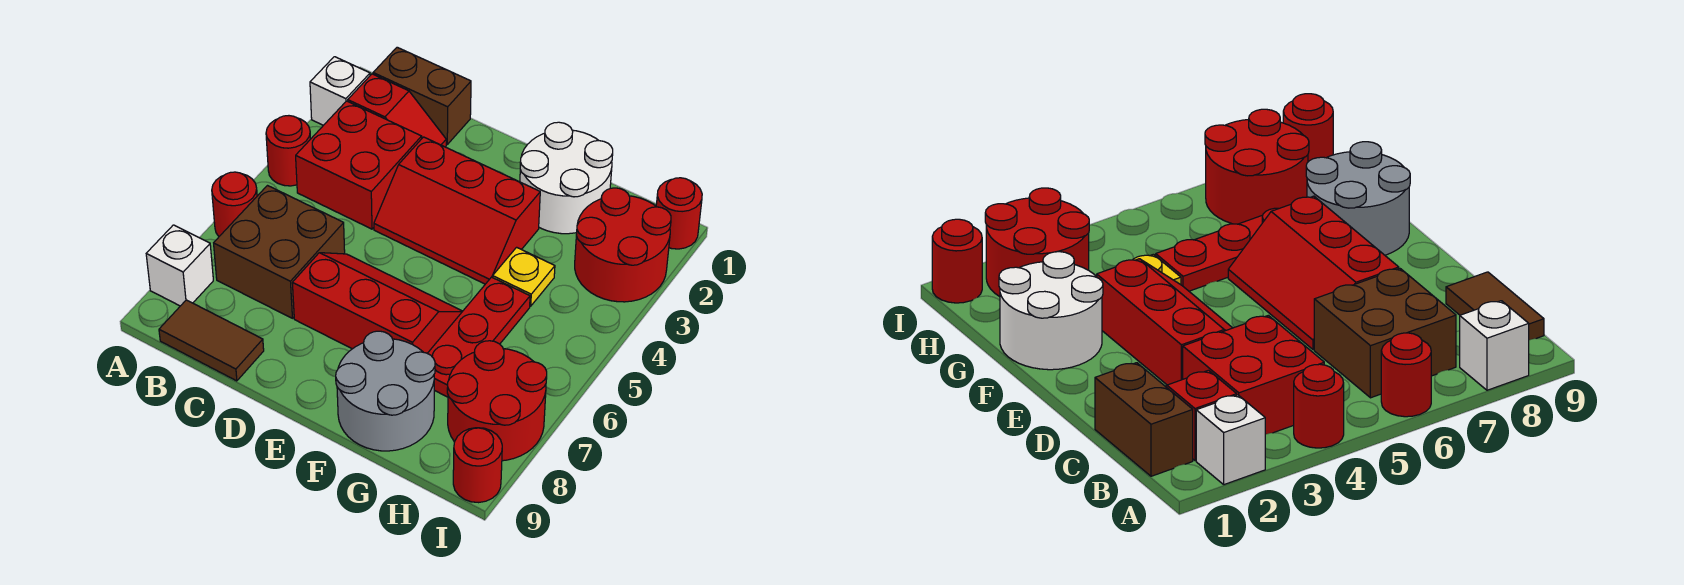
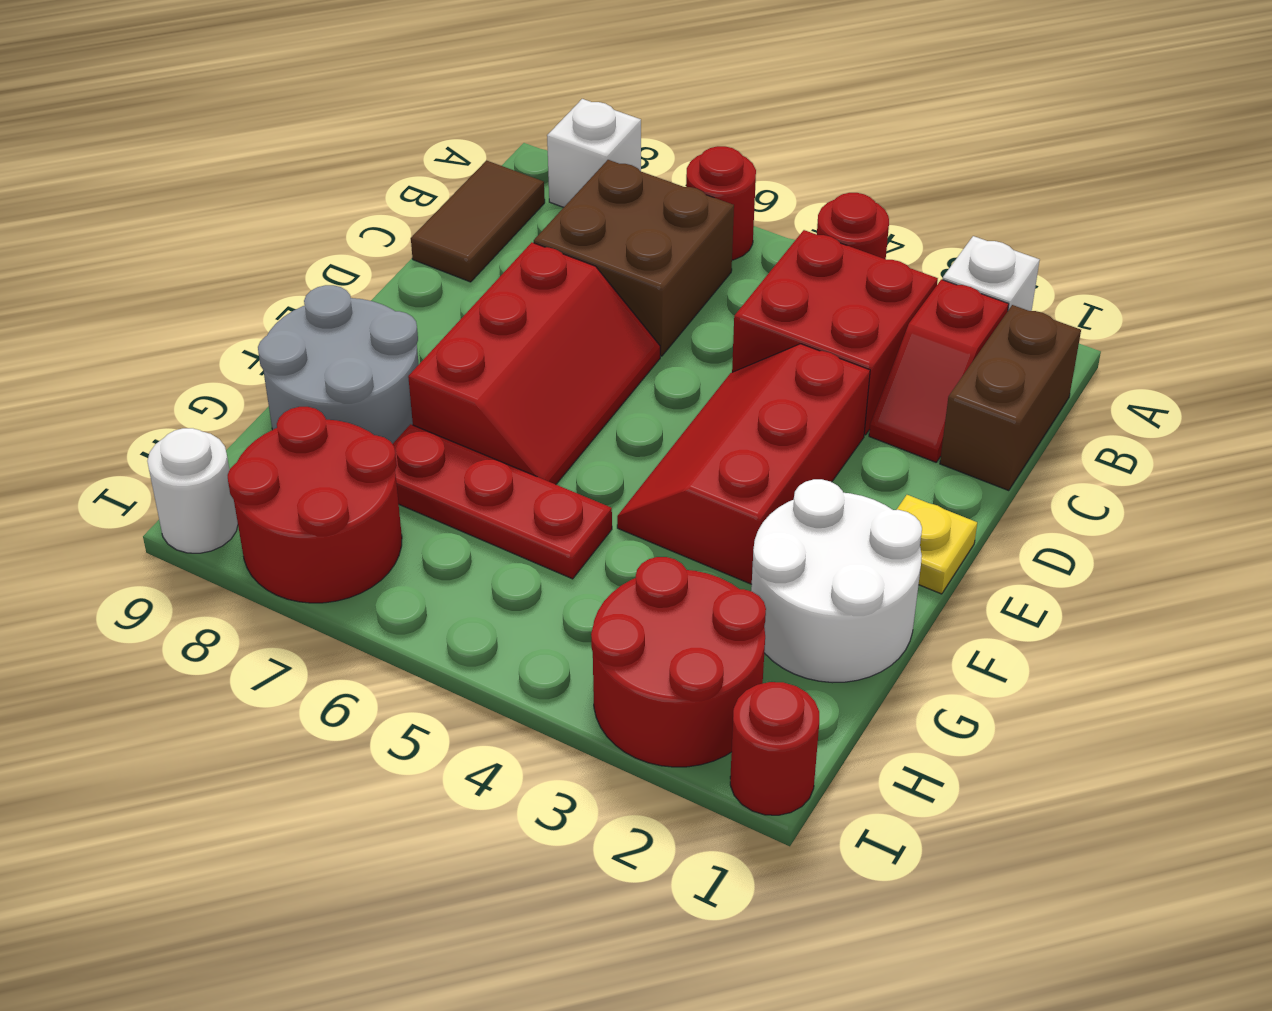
yellow 1x1 plate [493,247,555,306] -> yellow 1x1 plate moved to [896,495,977,594]
red 1x1 round brick [453,428,502,503] -> white 1x1 round brick [147,428,238,553]

